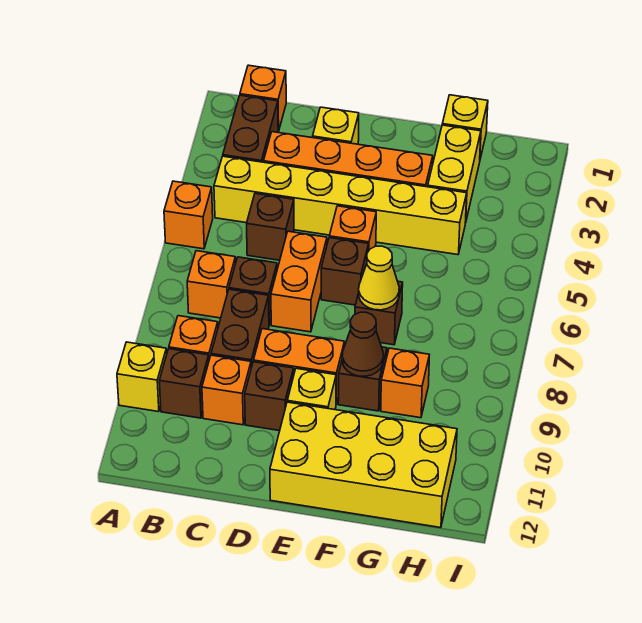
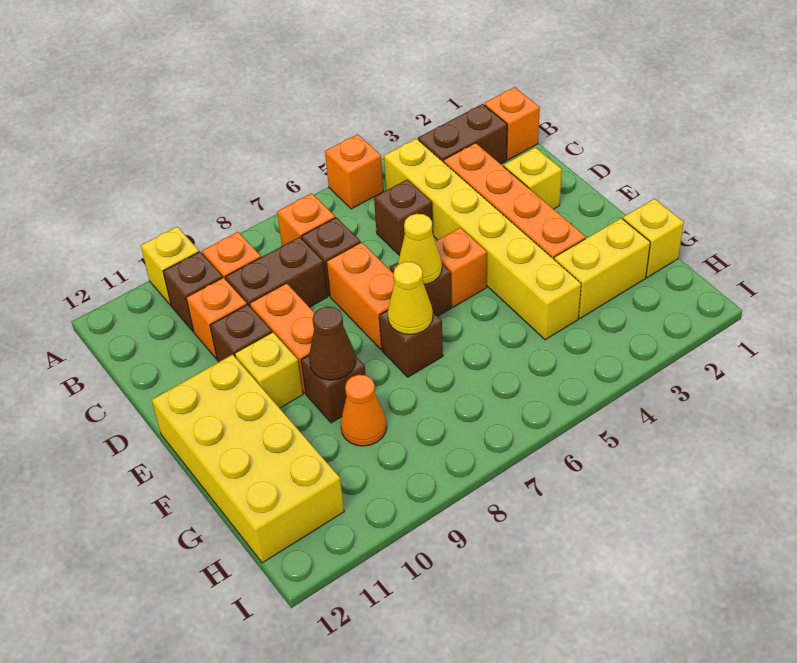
orange 1x2 brick [271,231,327,332] -> orange 1x2 brick turned to [326,242,395,349]
none -> yellow 1x1 cone [398,214,442,285]
orange 1x1 brick [381,348,429,418] -> orange 1x1 cone [341,375,387,446]

